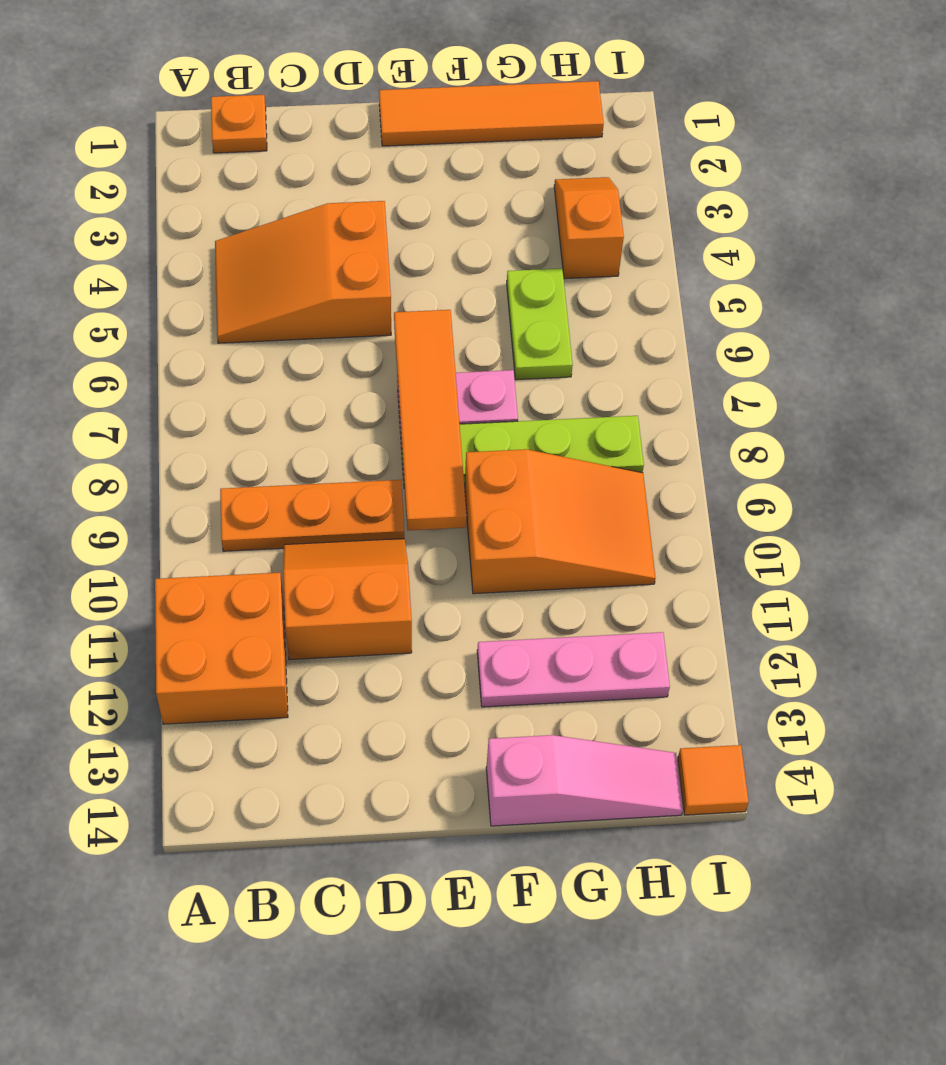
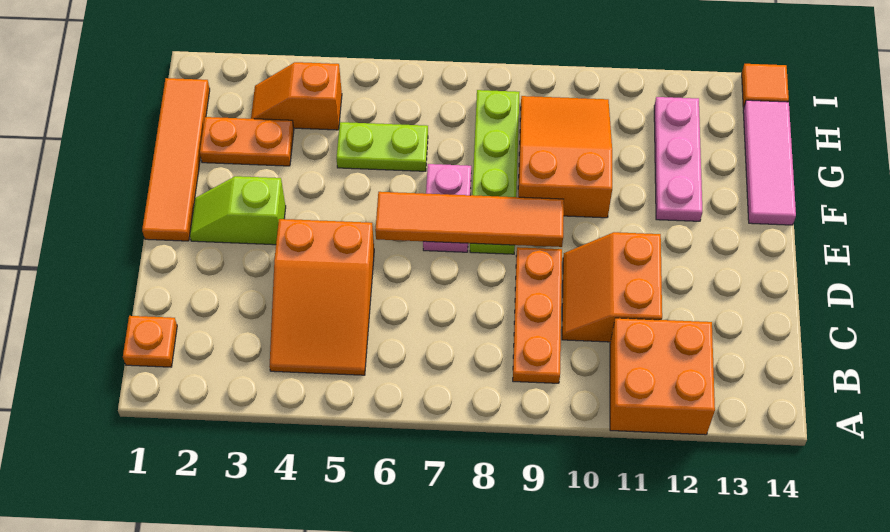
none -> lime 1x2 slope [190,176,286,245]
pink 1x3 slope [486,735,683,826] -> pink 1x3 tile [743,100,796,225]
none -> orange 1x2 plate [200,117,294,166]

